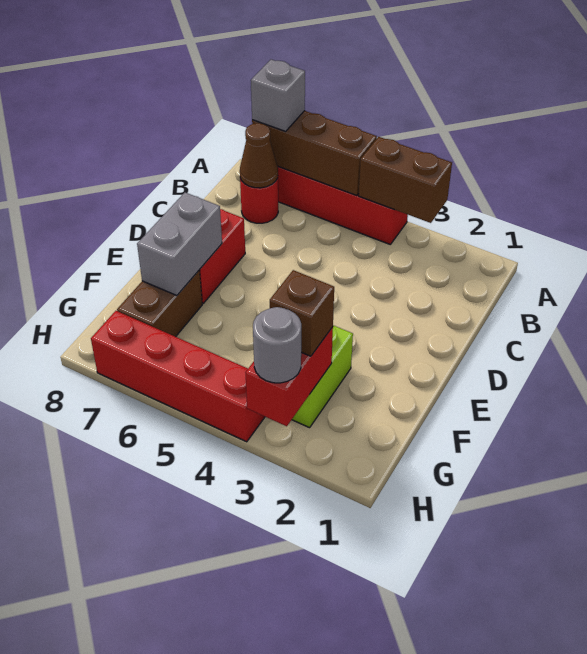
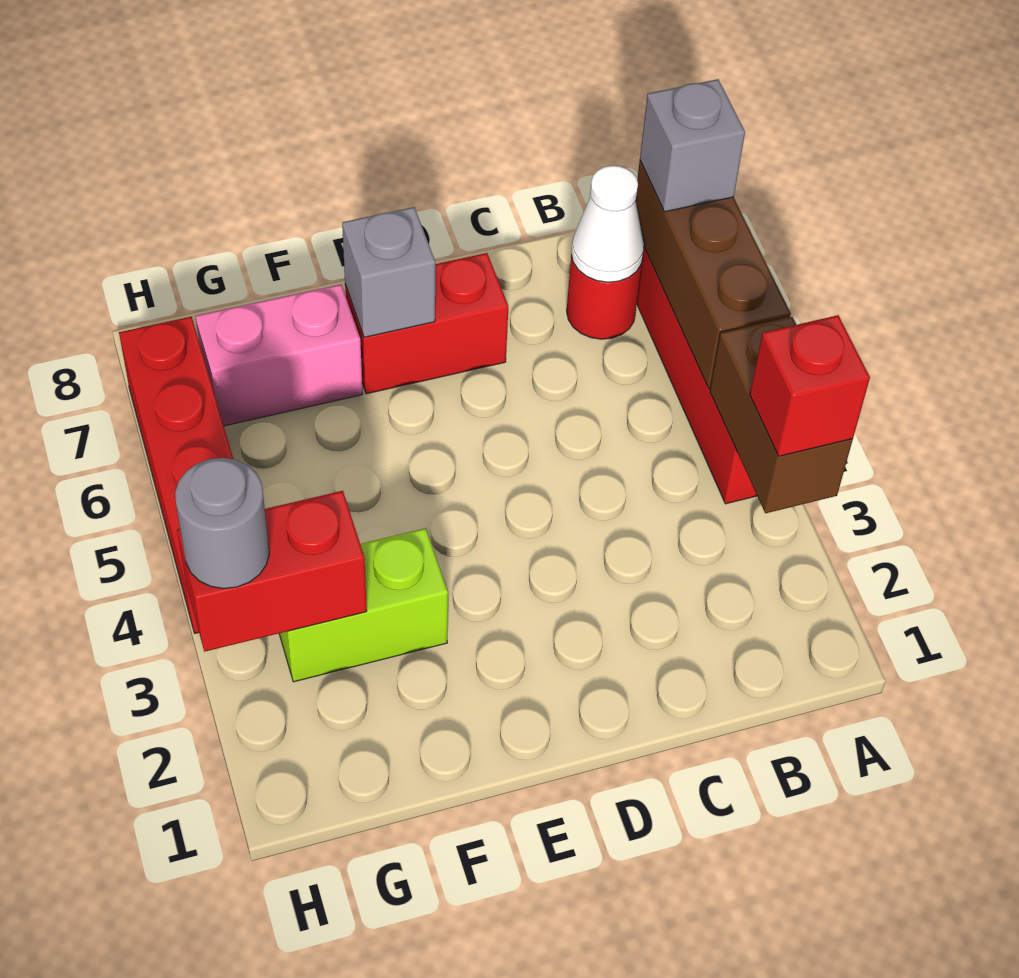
none -> red 1x1 brick [750,315,870,456]
brown 1x1 cone [240,123,278,188] -> white 1x1 cone [571,166,644,282]
grey 1x2 brick [137,193,222,296] -> grey 1x1 brick [342,207,435,337]
brown 1x2 brick [117,270,202,337] -> pink 1x2 brick [195,284,363,426]
brown 1x1 brick [270,270,334,356] -> none

